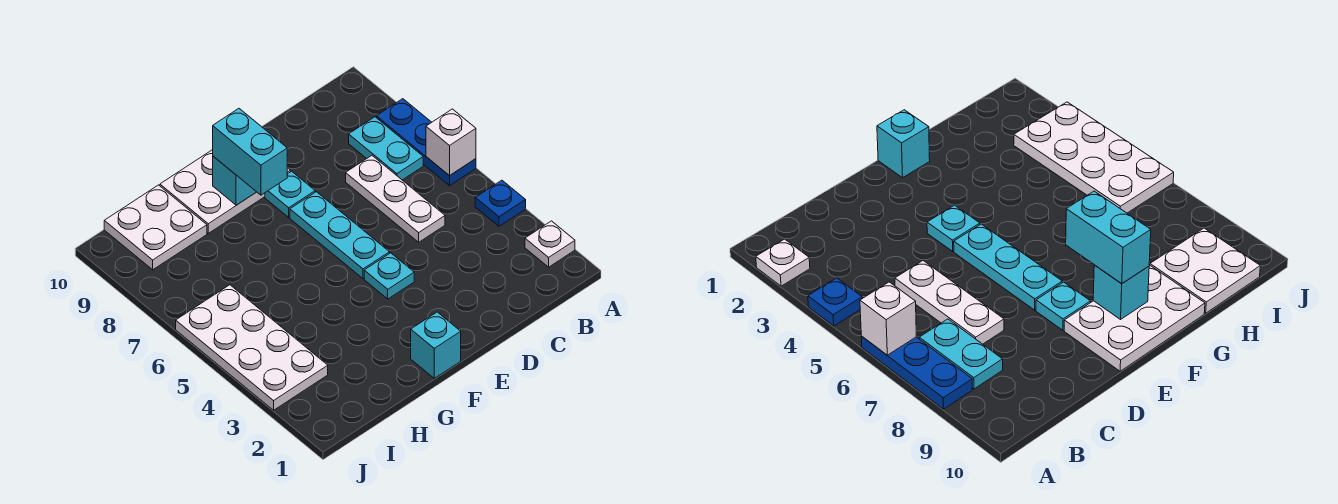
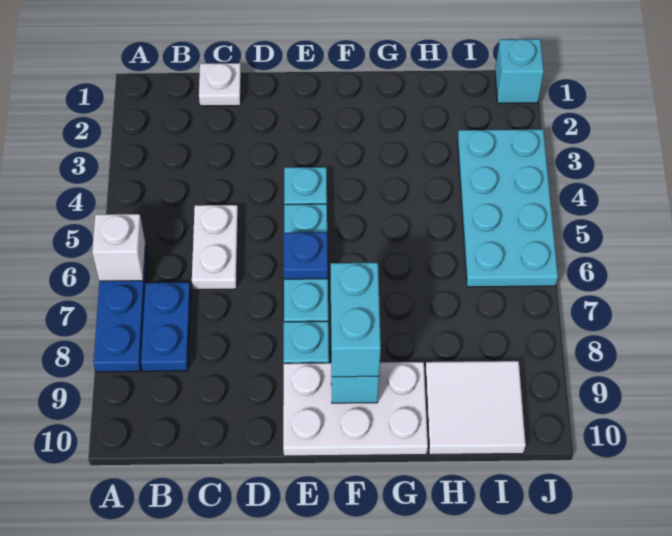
white 1x1 plate [525,221,575,267] -> white 1x1 plate moved to [199,63,241,106]
blue 1x1 plate [475,180,526,226] -> blue 1x1 plate moved to [284,232,328,279]
cyan 1x2 plate [349,117,423,180] -> blue 1x2 plate [141,282,191,371]
white 1x3 plate [346,156,445,242] -> white 1x2 plate [192,205,238,290]
cyan 1x1 brick [411,312,461,378] -> cyan 1x1 brick moved to [495,39,544,103]
white 2x2 plate [104,185,207,270] -> white 2x2 tile [425,361,526,455]
white 2x4 plate [176,285,328,410] -> cyan 2x4 plate [458,129,558,287]

